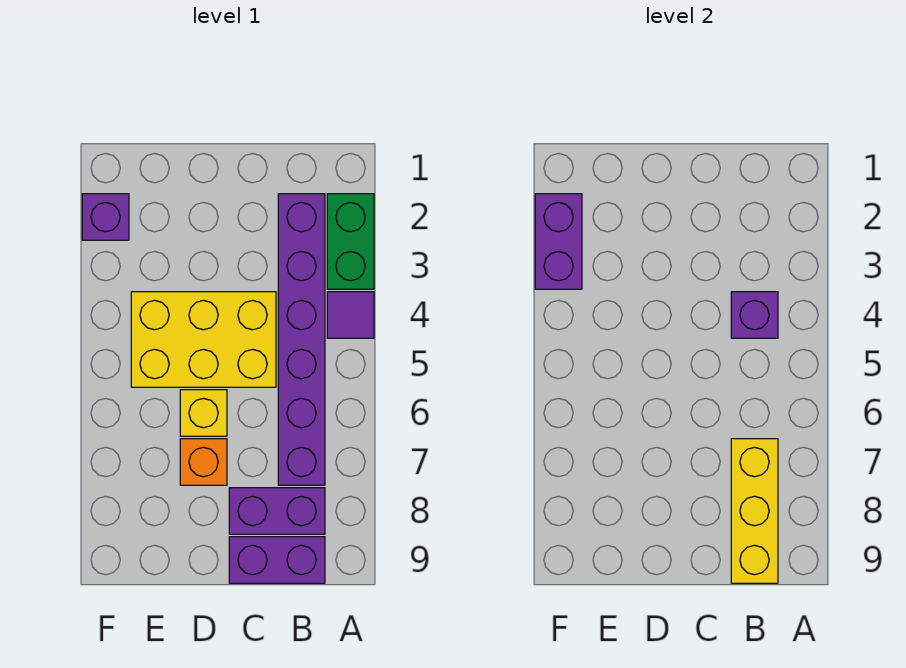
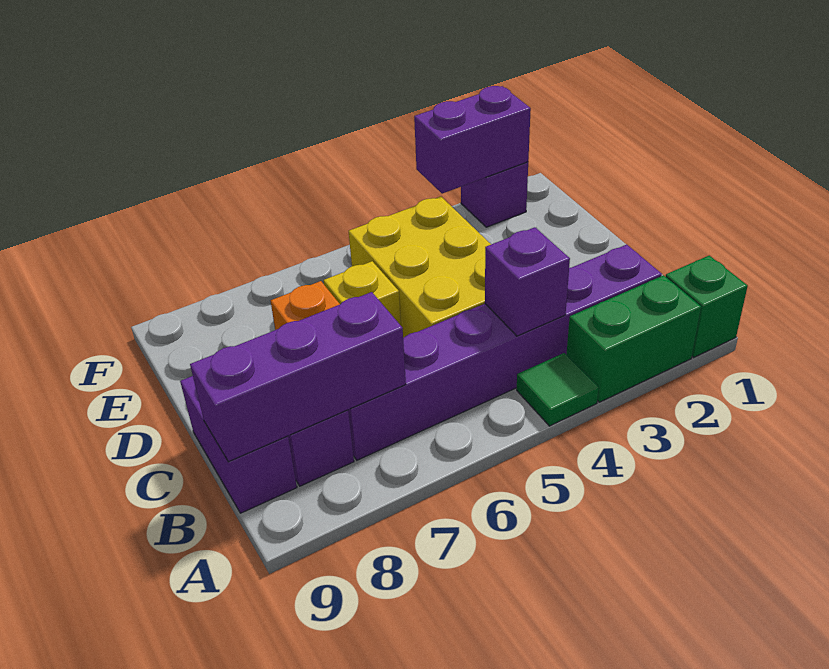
none -> green 1x1 brick [666,256,748,357]
purple 1x1 tile [327,292,374,338] -> green 1x1 tile [517,353,599,426]
yellow 1x3 brick [731,439,778,583] -> purple 1x3 brick [190,292,406,462]

